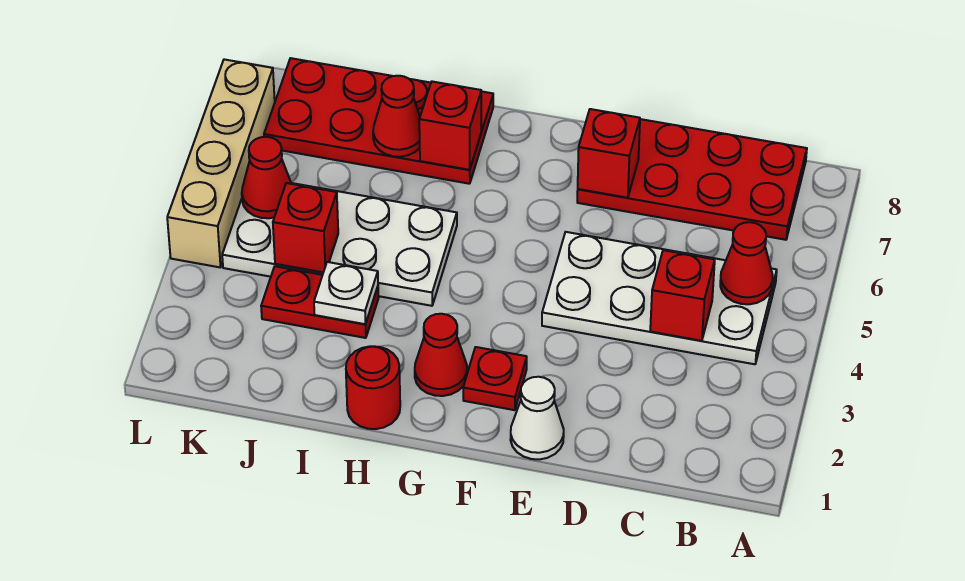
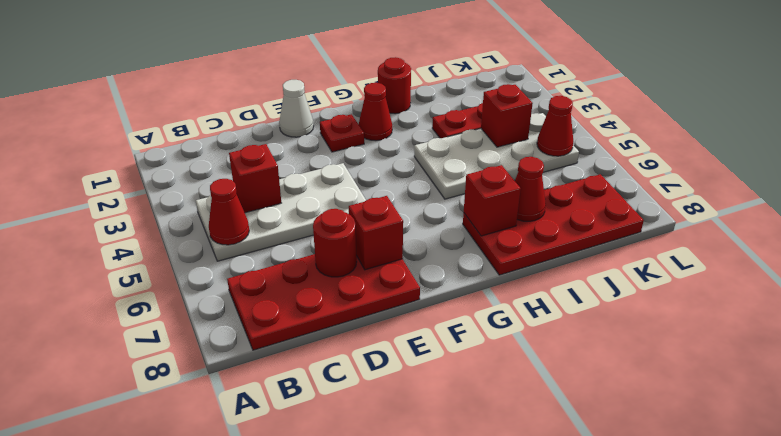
none -> red 1x1 round brick [313,209,357,277]
white 1x1 plate [314,262,378,324] -> none
tan 1x4 brick [167,59,275,267] -> none

